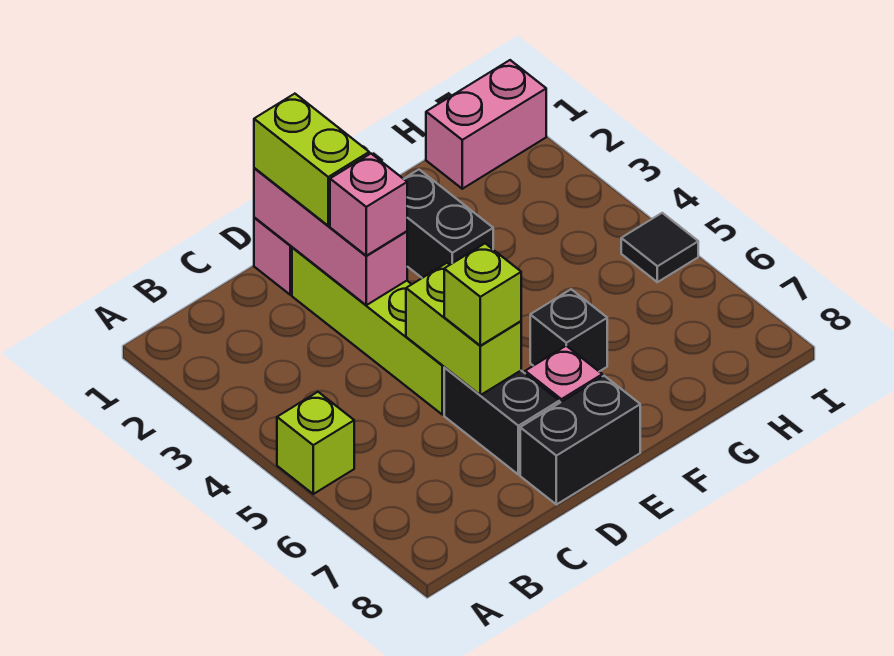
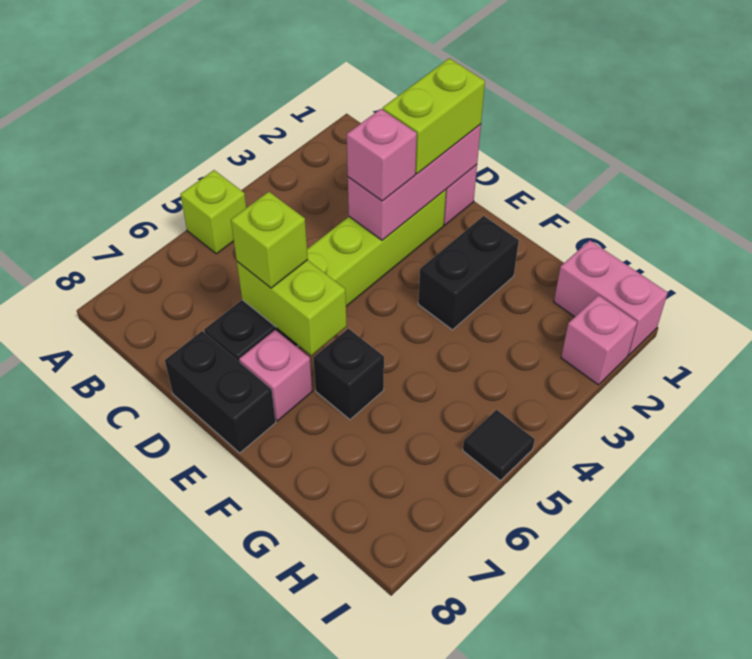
lime 1x2 brick [406,263,521,395] -> lime 1x2 brick turned to [237,260,347,355]
none -> pink 1x1 brick [561,295,637,385]

